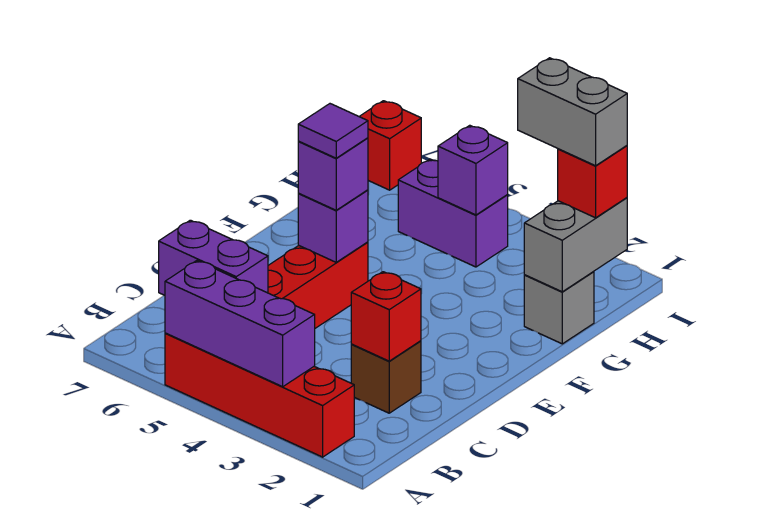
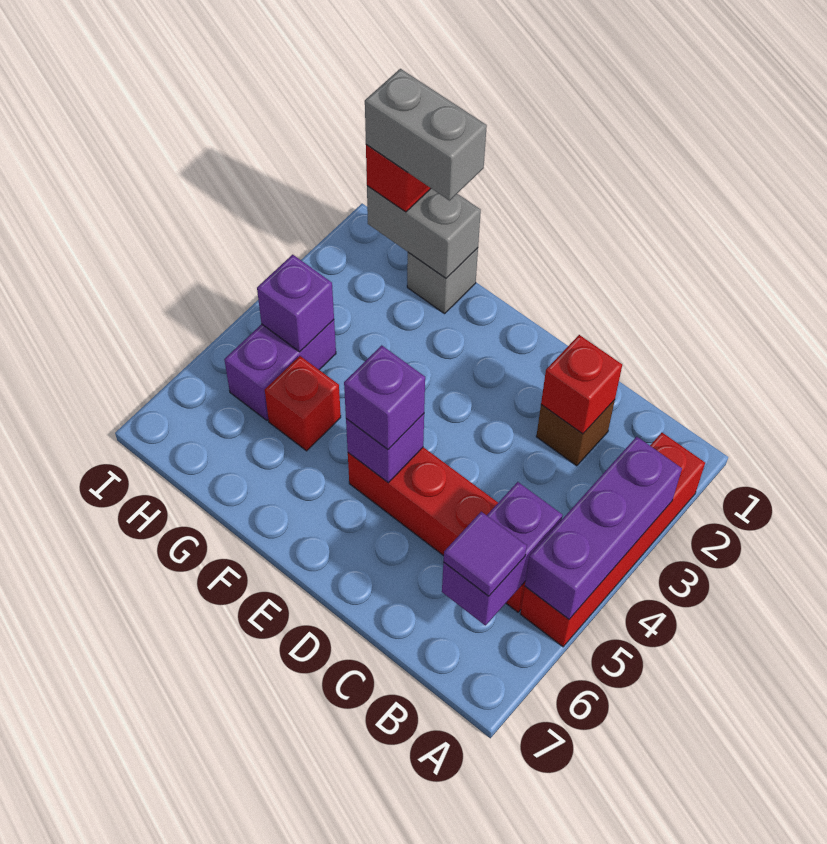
purple 1x1 tile [298,104,368,158] -> purple 1x1 tile moved to [443,512,527,596]
grey 1x2 brick [518,58,627,166] -> grey 1x2 brick turned to [365,69,487,201]
red 1x1 brick [359,101,421,190] -> red 1x1 brick moved to [265,356,341,451]

